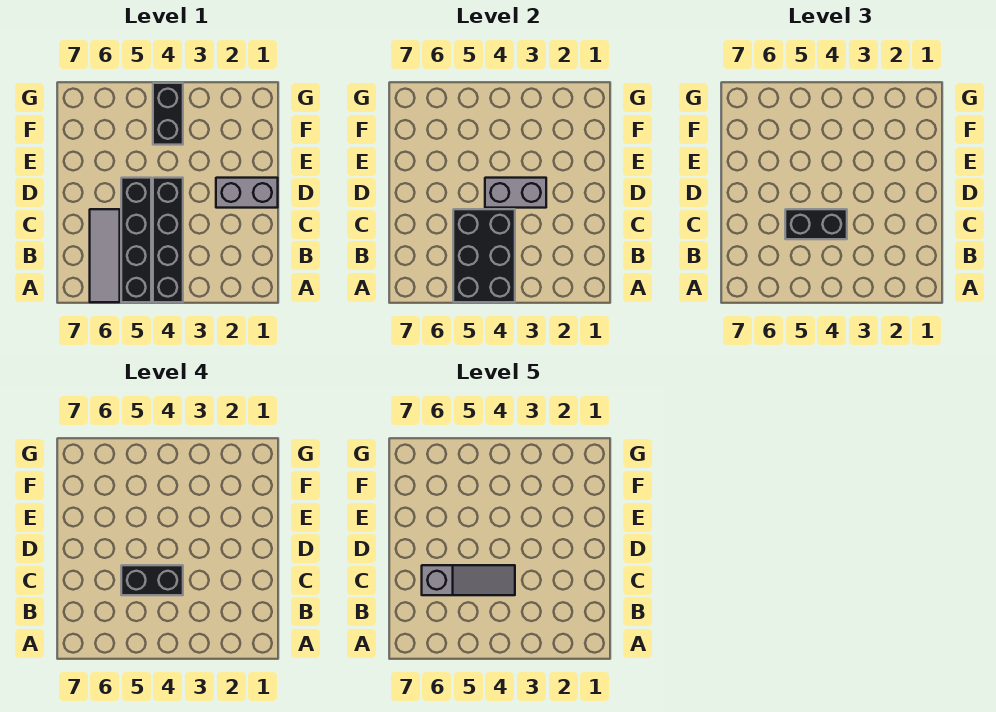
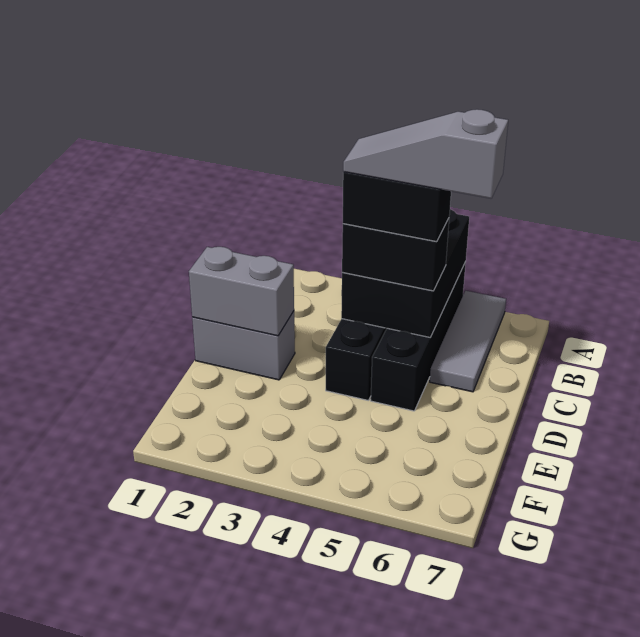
grey 1x2 brick [485,178,546,208] -> grey 1x2 brick moved to [189,247,294,336]
black 1x2 brick [153,83,183,145] -> none

